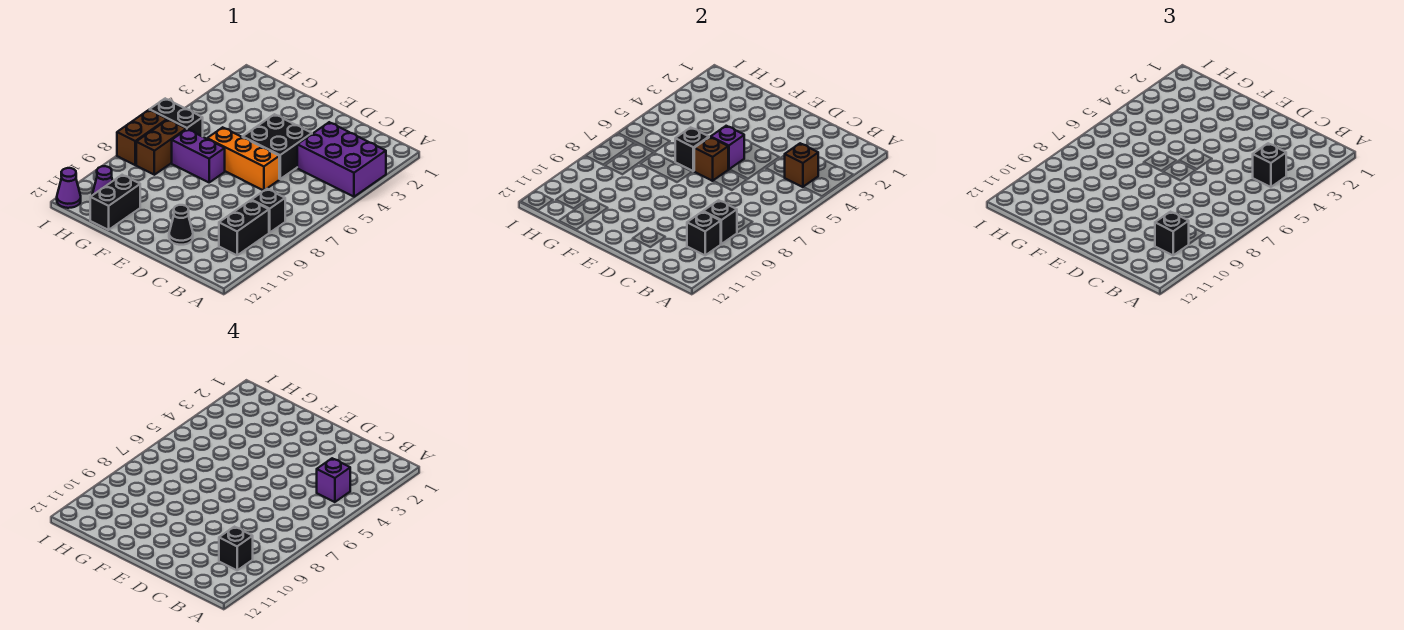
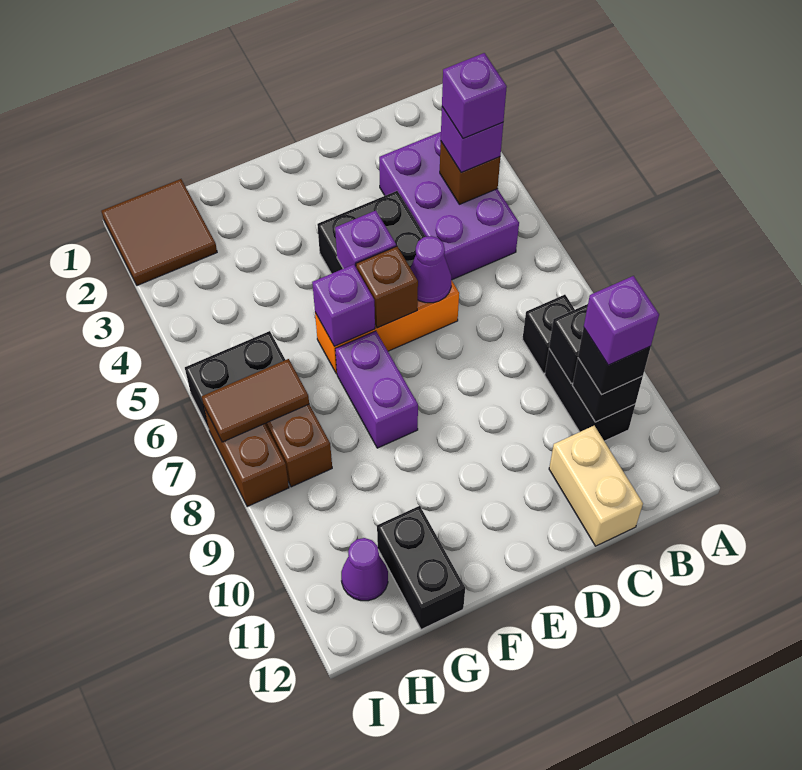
purple 2x3 brick [297,122,386,197] -> purple 2x3 brick turned to [379,132,519,280]
black 1x1 brick [1253,143,1286,187] -> purple 1x1 brick [441,107,503,173]
black 1x1 brick [219,527,253,570] -> purple 1x1 brick [584,276,659,365]
none -> tan 1x2 brick [549,425,643,546]
black 1x1 cone [169,205,193,245] -> none
black 1x1 brick [675,127,709,171] -> purple 1x1 brick [312,264,375,346]
purple 1x2 brick [172,129,225,182] -> purple 1x2 brick turned to [335,331,418,448]
none -> brown 2x2 tile [101,179,217,285]
none -> brown 1x2 tile [202,359,309,442]
purple 1x1 cone [57,168,81,208] -> purple 1x1 cone moved to [411,236,451,303]

